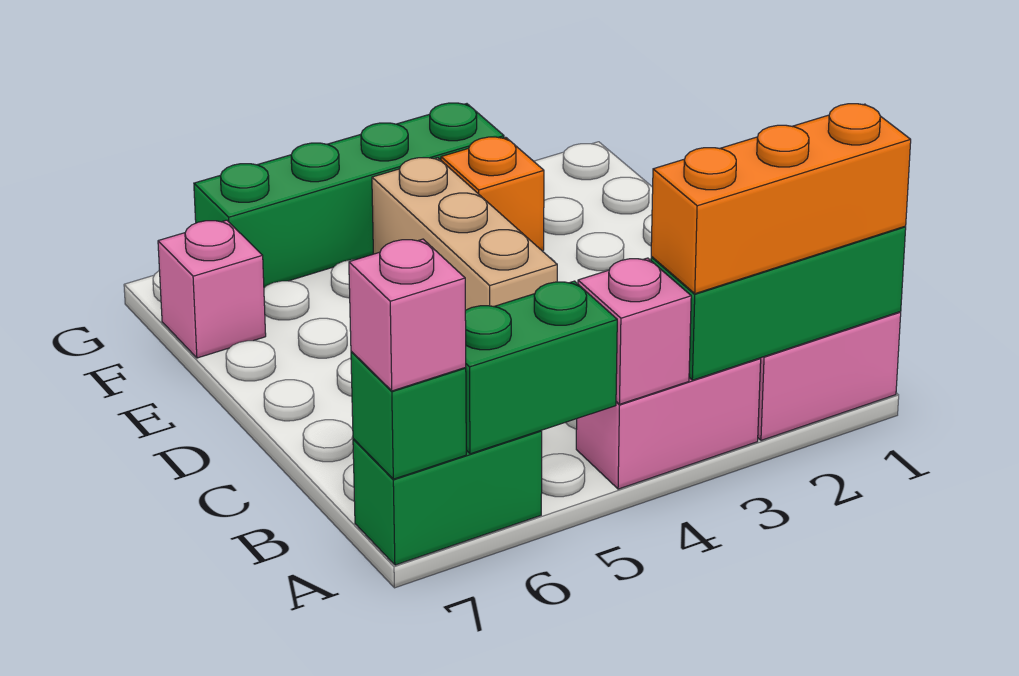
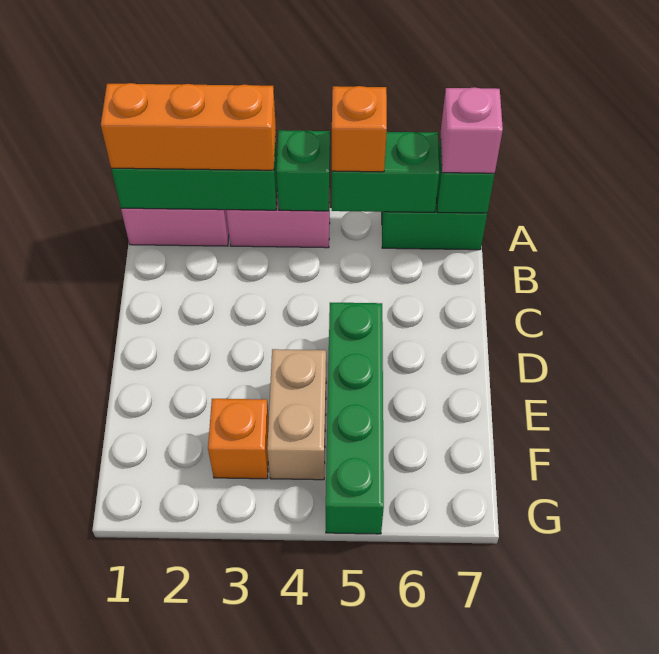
pink 1x1 brick [578,258,691,404] -> green 1x1 brick [276,130,330,211]
none -> orange 1x1 brick [332,86,387,172]
tan 1x3 brick [372,158,557,310] -> tan 1x2 brick [267,349,326,480]
pink 1x1 brick [158,220,266,358] -> none
green 1x4 brick [194,103,504,288] -> green 1x4 brick turned to [326,303,384,534]

